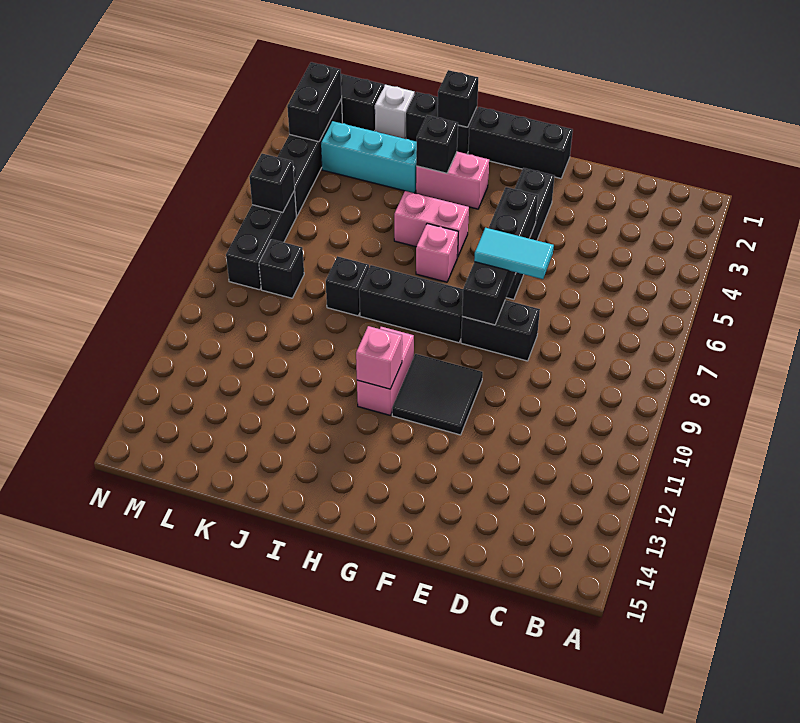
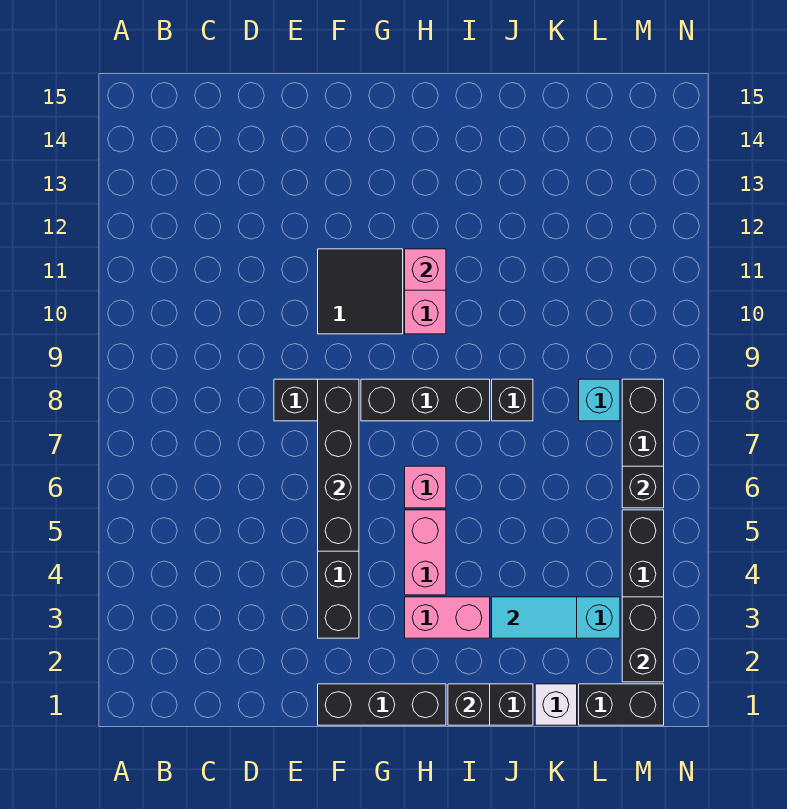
cyan 1x2 tile [474,228,554,279] -> cyan 1x2 tile moved to [492,597,577,638]
pink 1x2 brick [394,191,469,257] -> pink 1x2 brick turned to [405,510,446,595]
black 1x1 brick [416,115,458,173] -> none
black 1x1 brick [259,239,304,298] -> cyan 1x1 brick [579,379,620,421]

